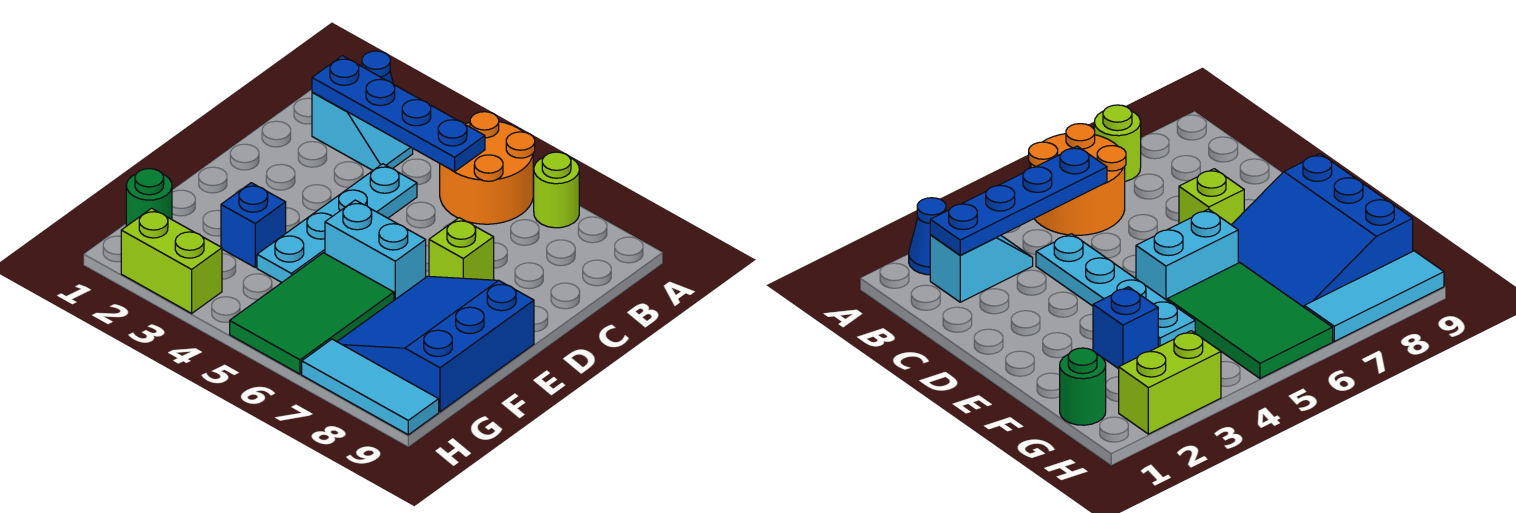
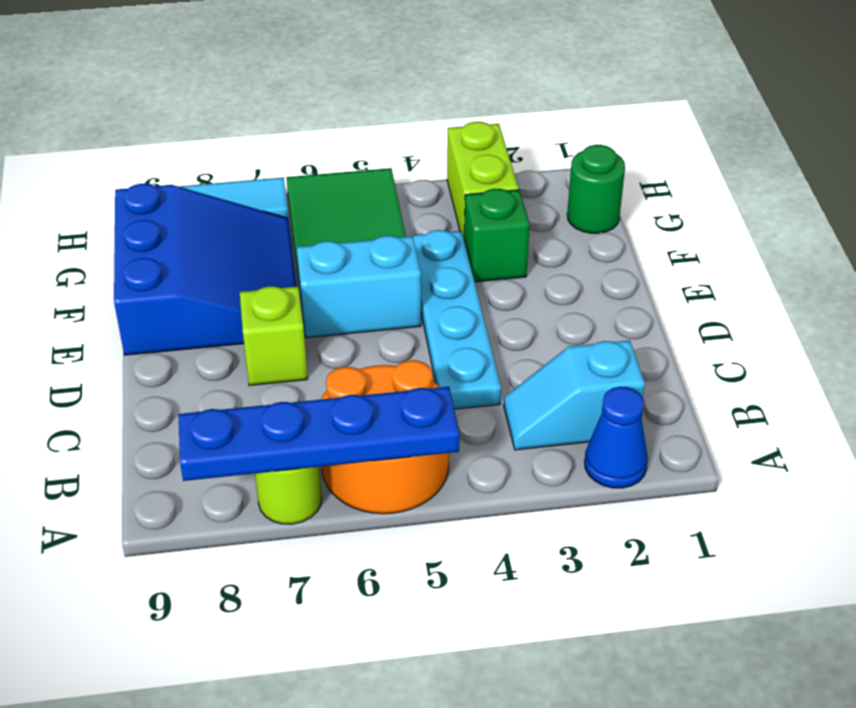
blue 1x4 plate [312,56,485,172] -> blue 1x4 plate moved to [178,387,459,481]
blue 1x1 brick [221,183,286,267] -> green 1x1 brick [464,189,530,282]
lime 1x2 brick [121,208,222,313] -> lime 1x2 brick turned to [447,122,519,238]

